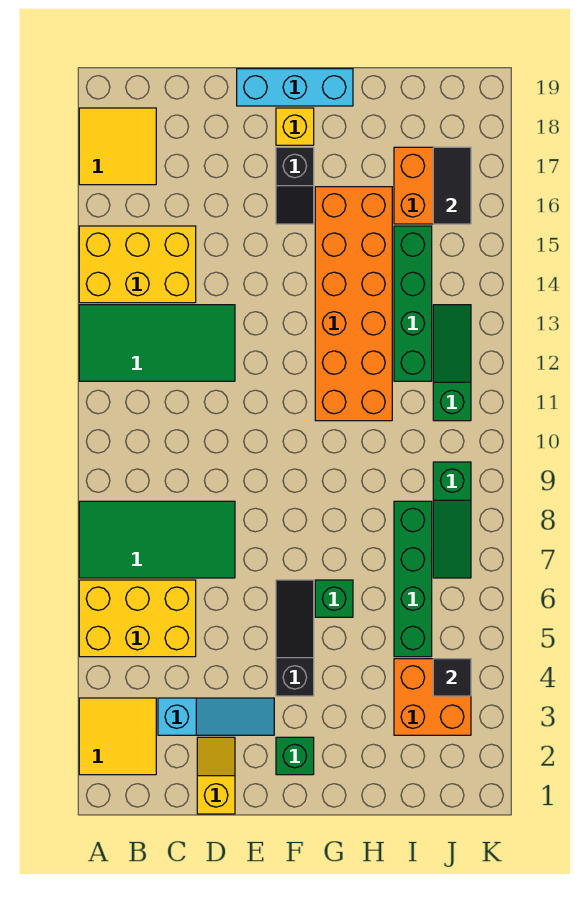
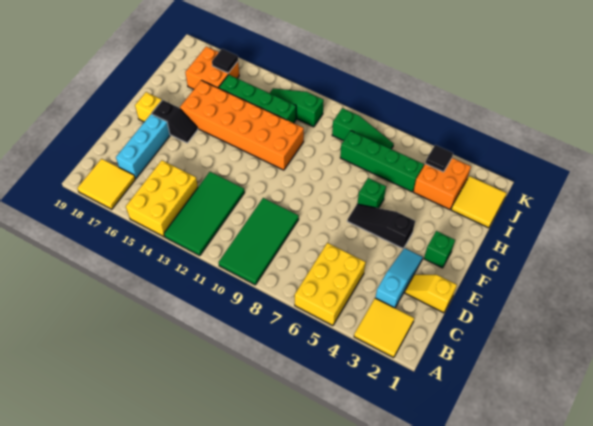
green 2x4 tile [79,501,235,578] -> green 2x4 tile moved to [219,198,299,285]
cyan 1x3 brick [237,69,353,106] -> cyan 1x3 brick moved to [116,114,170,179]
none -> yellow 2x2 tile [451,176,507,228]
black 1x2 tile [433,147,471,224] -> black 1x1 tile [212,49,238,73]

